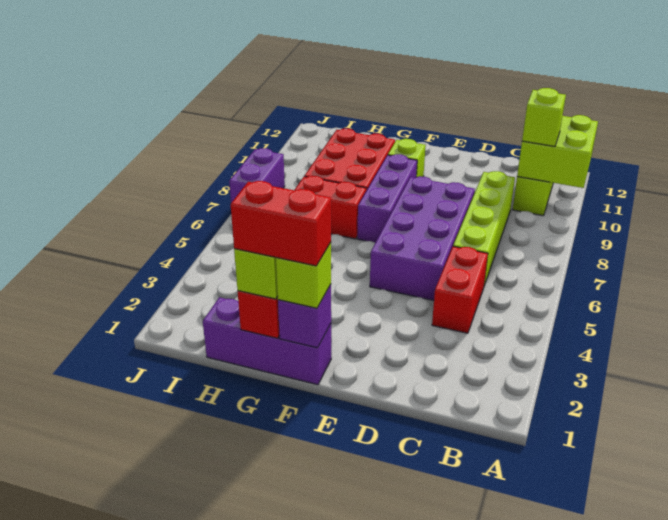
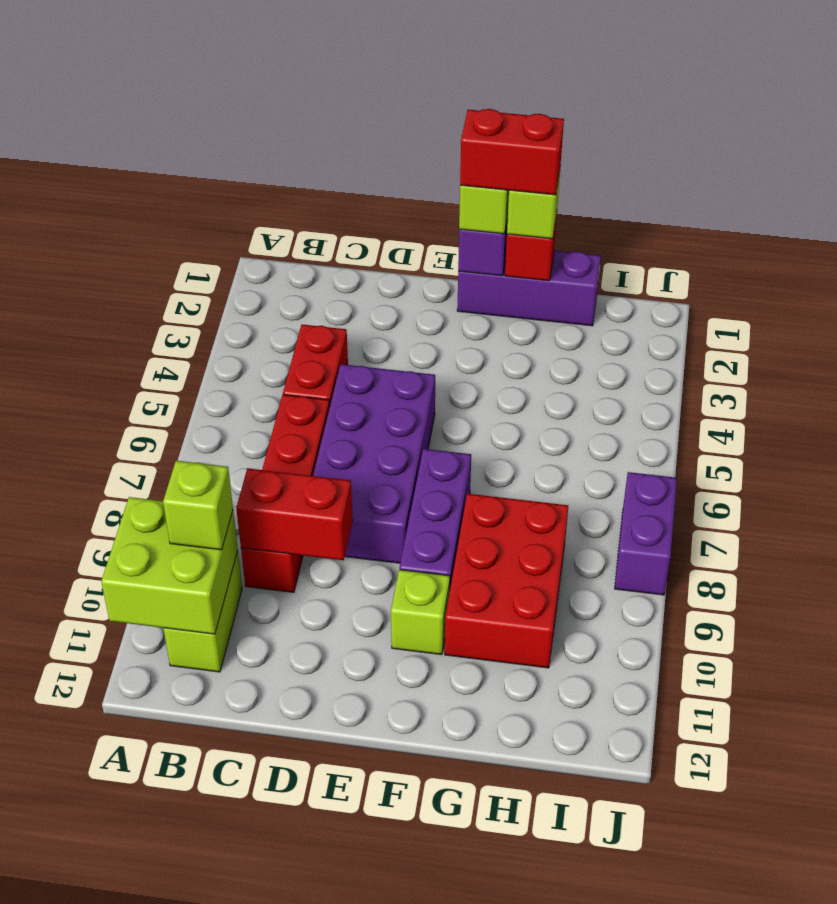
lime 1x4 brick [453,171,515,285] -> red 1x4 brick [241,395,330,592]
red 1x2 brick [295,176,366,239] -> red 1x2 brick moved to [236,468,353,560]

